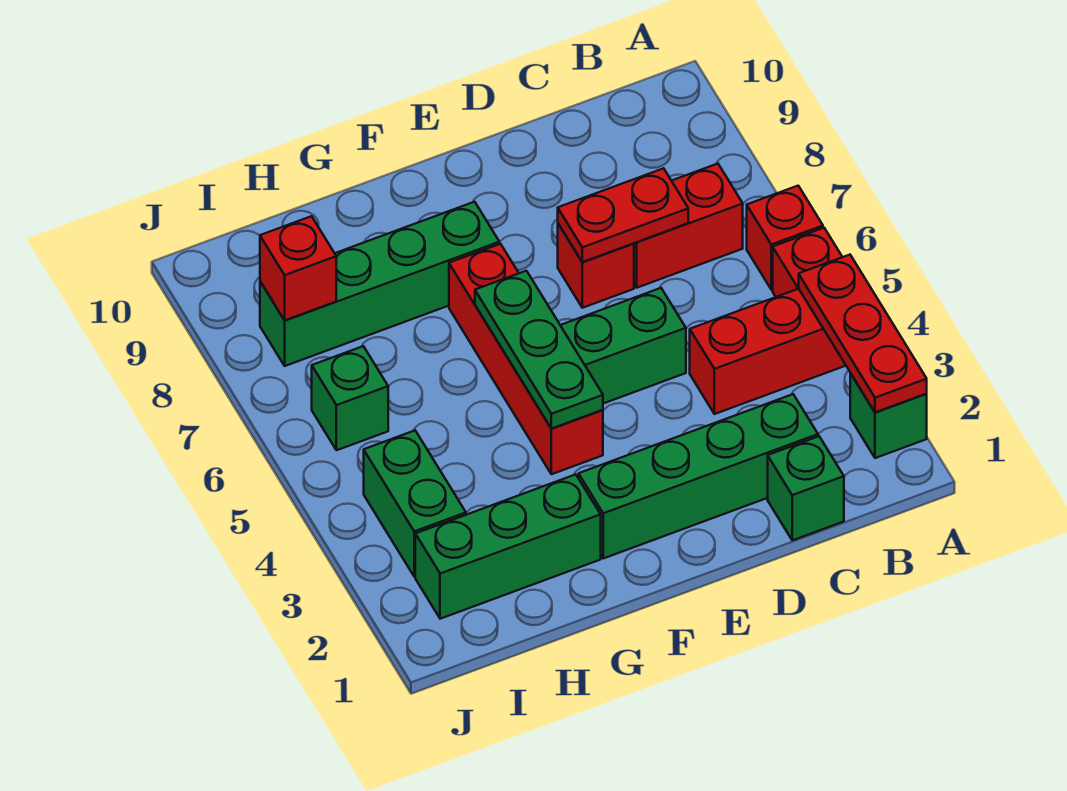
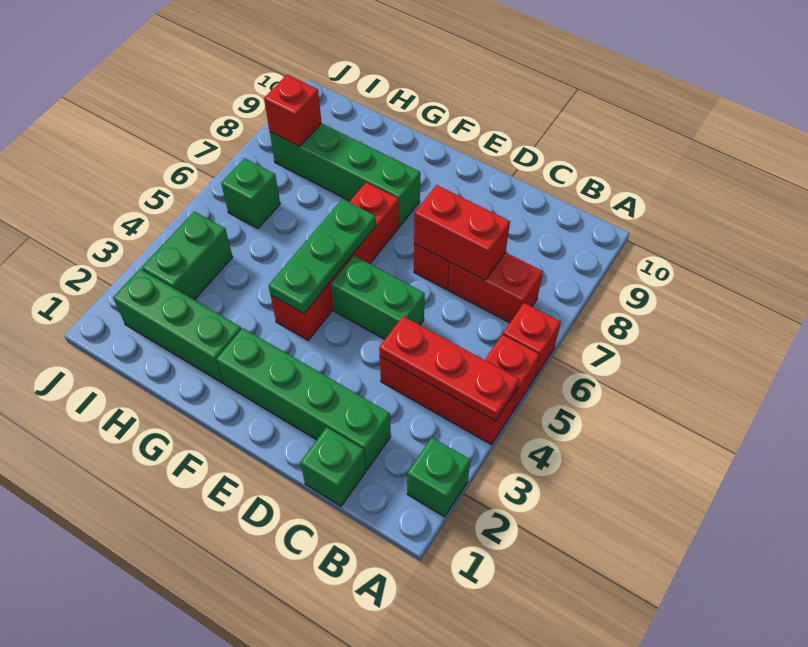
red 1x3 plate [799,255,927,412] -> red 1x3 plate turned to [379,316,519,421]
red 1x2 plate [558,168,688,262] -> red 1x2 brick [414,185,510,280]

